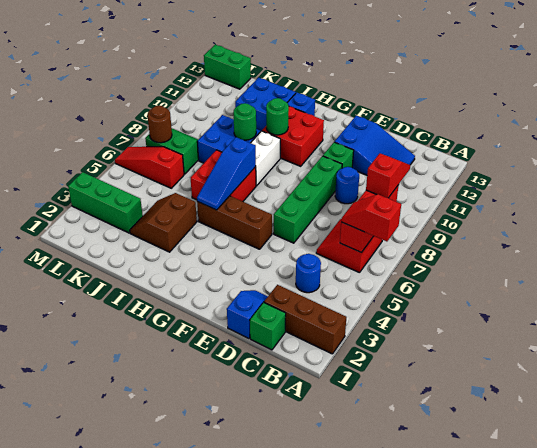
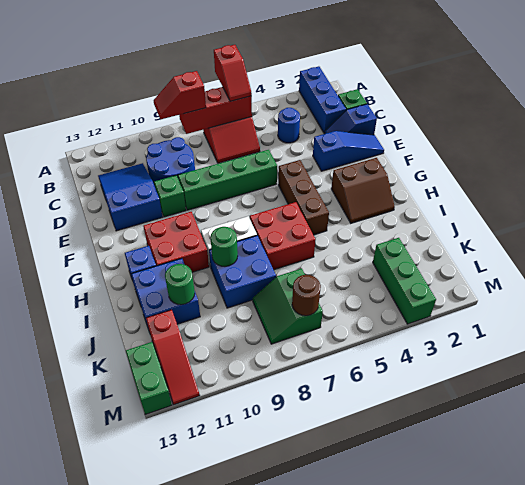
brown 1x3 brick [264,285,347,354] -> blue 1x3 brick [299,66,346,133]
blue 1x1 round brick [335,167,359,204] -> blue 2x2 round brick [146,137,195,186]
blue 1x3 slope [197,137,256,210] -> blue 1x3 slope moved to [313,131,384,171]
green 1x1 round brick [266,98,289,135] -> green 1x1 round brick moved to [165,264,195,305]
brown 2x2 slope [130,193,197,252] -> brown 2x2 slope moved to [331,158,395,223]
red 1x3 slope [115,147,184,188] -> red 1x3 slope moved to [146,310,200,405]

